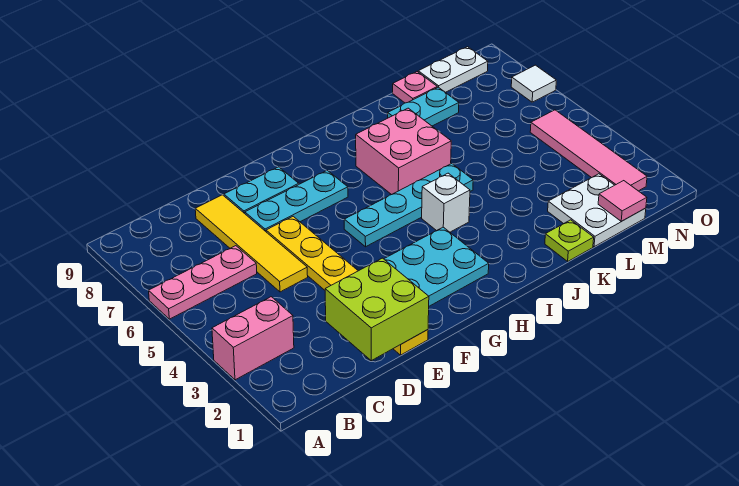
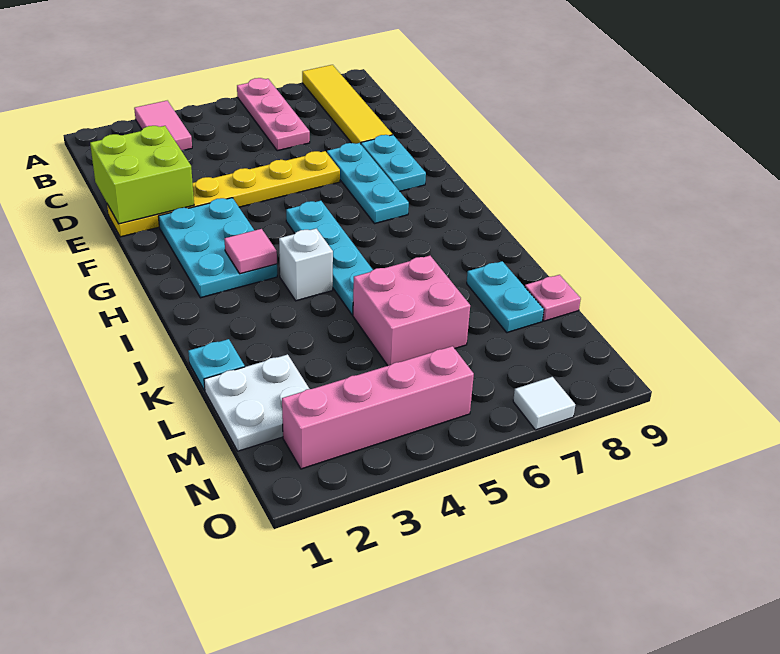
pink 1x2 brick [212,297,294,380] -> pink 1x2 tile [134,101,192,150]
yellow 1x4 tile [195,195,308,292] -> yellow 1x4 tile turned to [302,65,392,144]
pink 2x2 brick [356,108,451,195] -> pink 2x2 brick moved to [353,256,470,366]
lime 1x1 plate [545,220,594,261] -> cyan 1x1 plate [188,339,245,390]
pink 1x1 tile [598,181,647,221] -> pink 1x1 tile moved to [225,229,277,274]
white 1x2 plate [418,47,488,92] -> none
pink 1x4 tile [530,110,647,191] -> pink 1x4 brick [282,346,474,469]

